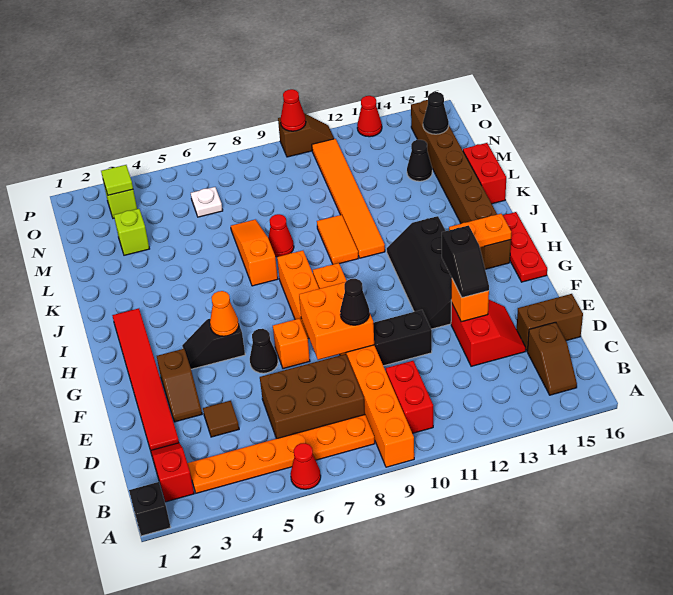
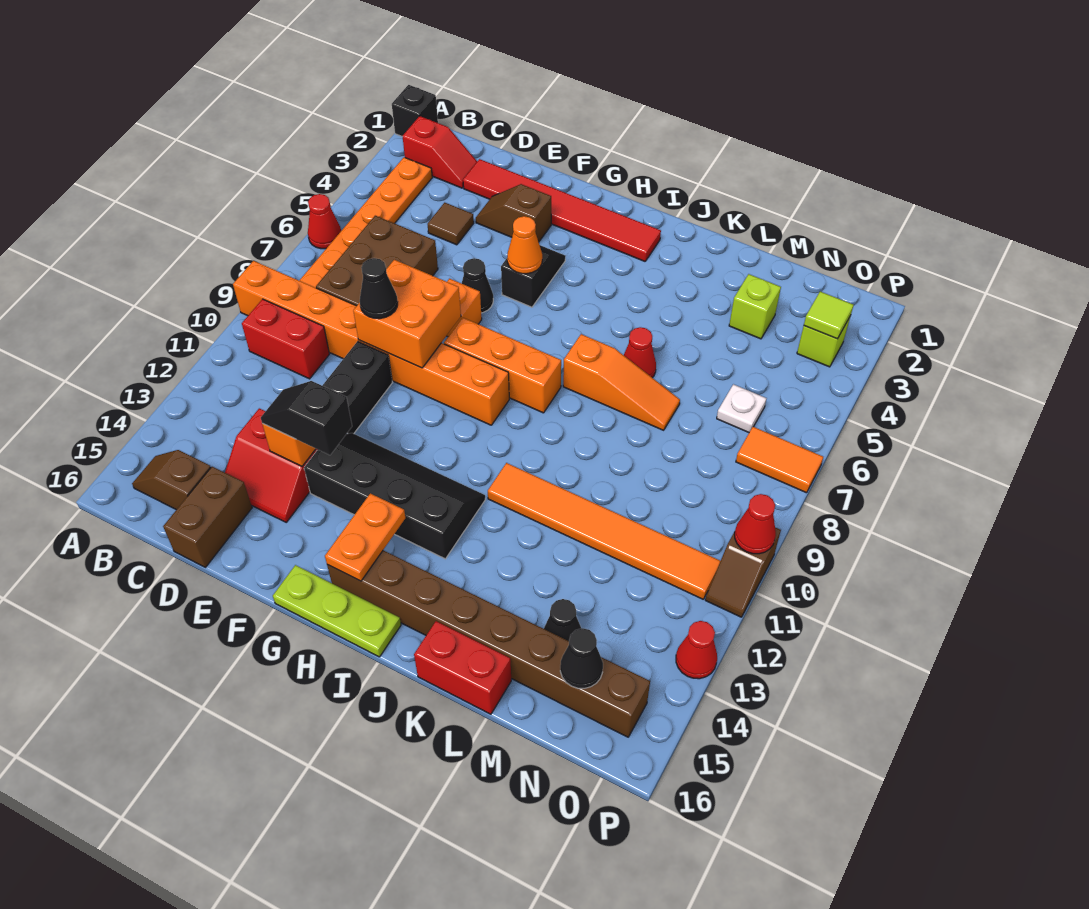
red 1x3 plate [503,212,547,282] -> lime 1x3 plate [273,565,401,657]
orange 1x2 tile [317,215,358,264] -> orange 1x2 tile moved to [736,427,823,493]
red 1x1 cone [268,214,294,257] -> red 1x1 cone moved to [624,327,656,378]

